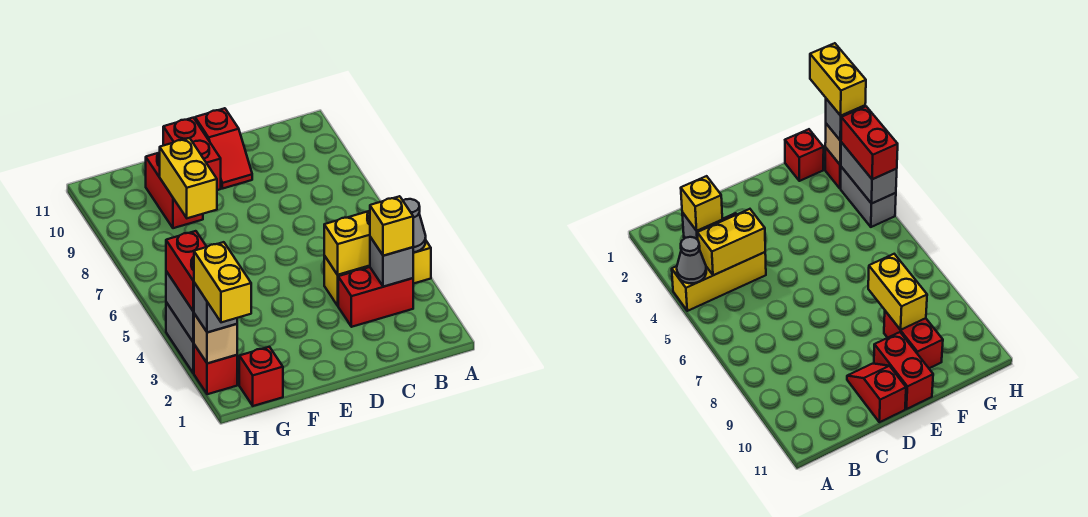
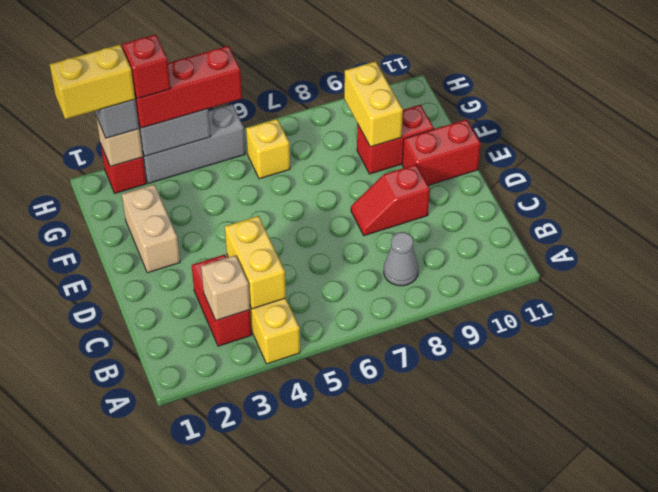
grey 1x1 cone [403,199,426,252] -> grey 1x1 cone moved to [384,232,418,286]
grey 1x1 brick [370,237,413,287] -> tan 1x1 brick [201,255,250,320]
yellow 1x1 brick [370,196,413,256] -> yellow 1x1 brick moved to [246,119,290,179]
red 1x2 slope [195,108,252,189] -> red 1x2 slope moved to [351,164,430,236]
none -> tan 1x2 brick [122,184,180,273]
yellow 1x2 brick [160,138,217,218] -> yellow 1x2 brick turned to [344,61,403,147]
red 1x1 brick [239,347,283,406] -> red 1x1 brick moved to [122,35,171,99]
grey 1x2 brick [166,302,194,373] -> grey 1x3 brick [142,104,245,184]
red 1x2 brick [166,231,207,311] -> red 1x3 brick [135,46,242,128]

